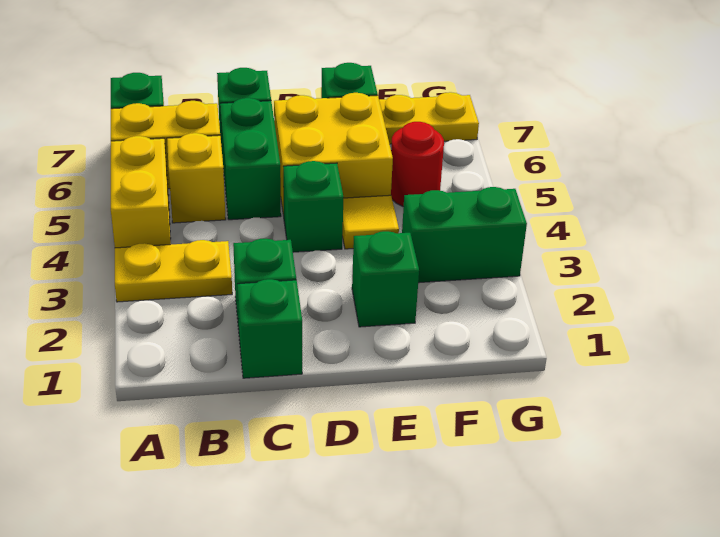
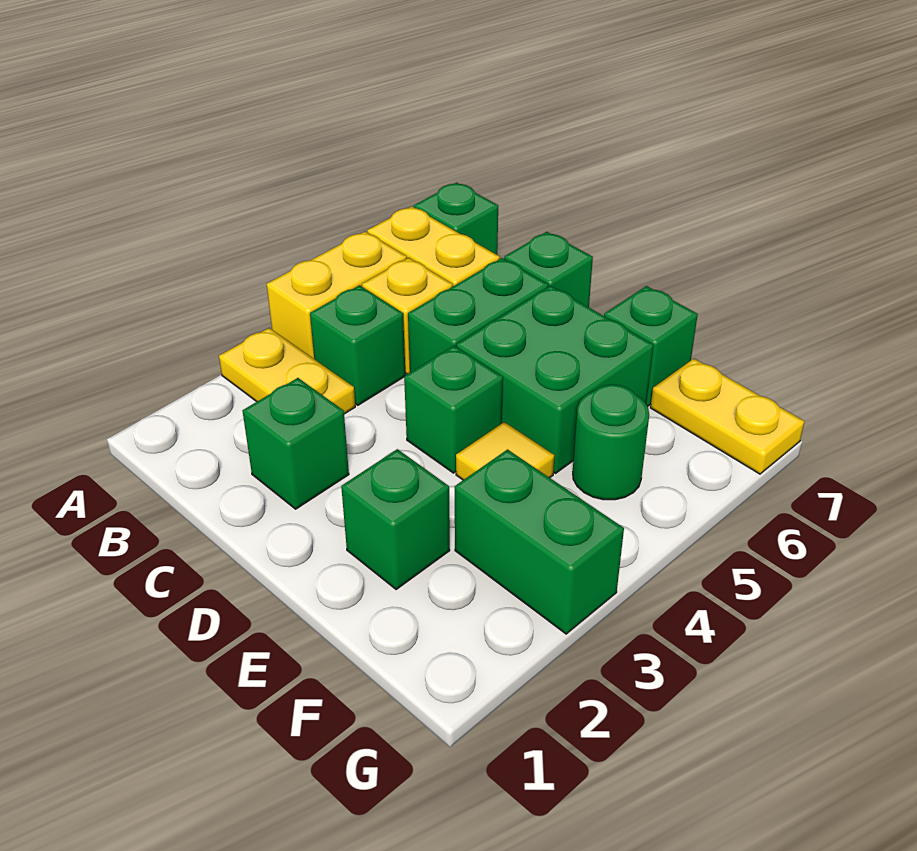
green 1x1 brick [237,279,302,378] -> green 1x1 brick moved to [310,285,406,405]
yellow 2x2 brick [274,93,393,215] -> green 2x2 brick [456,286,653,473]
red 1x1 round brick [391,122,444,207] -> green 1x1 round brick [573,385,649,500]

